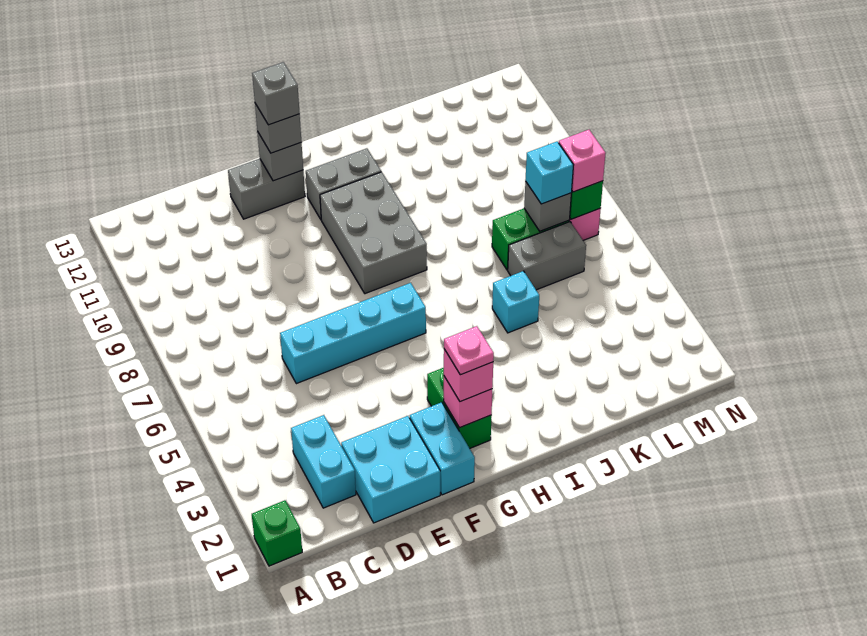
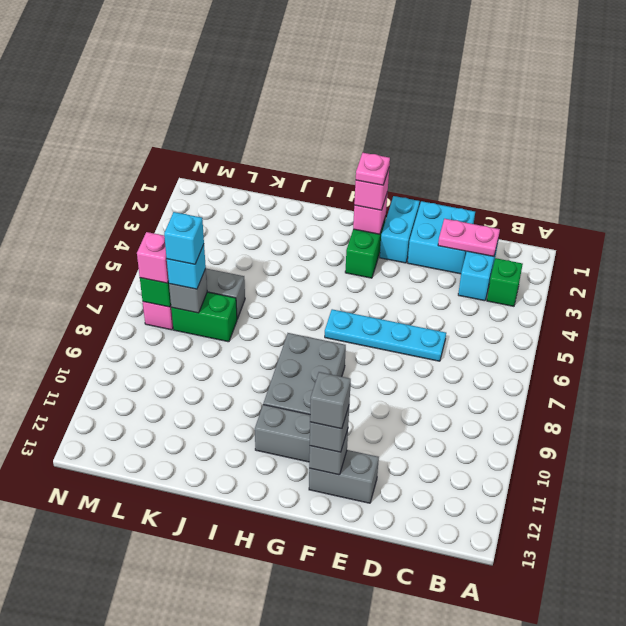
green 1x1 brick [252,500,302,566] -> green 1x1 brick moved to [487,258,523,306]
none -> pink 1x2 plate [438,219,500,256]
cyan 1x4 brick [280,283,426,384] -> cyan 1x4 plate [325,309,446,361]
cyan 1x1 brick [492,271,539,333] -> cyan 1x1 brick moved to [164,212,204,264]

